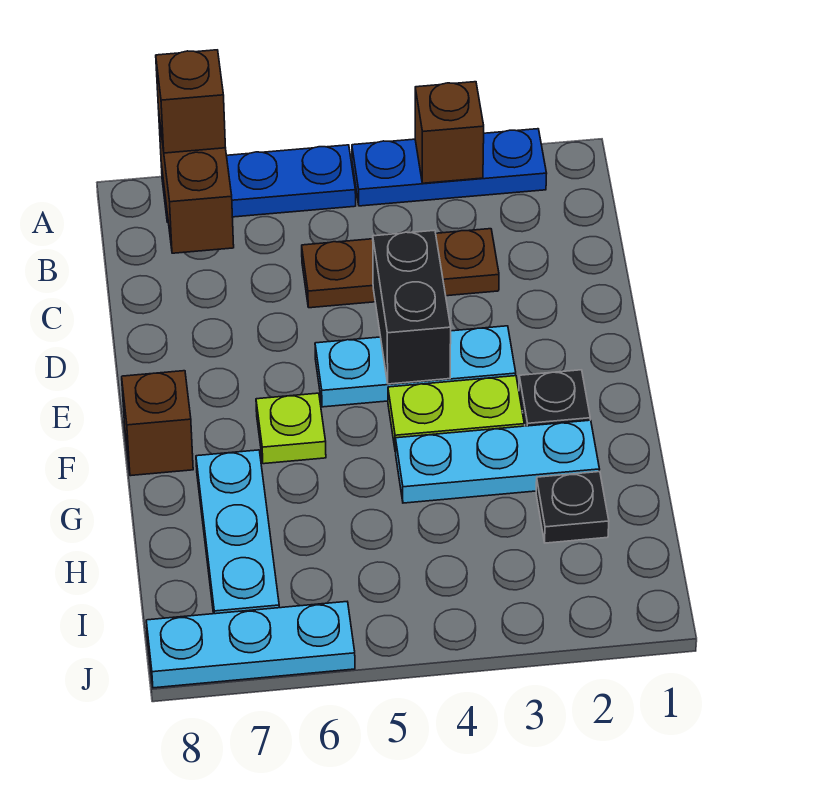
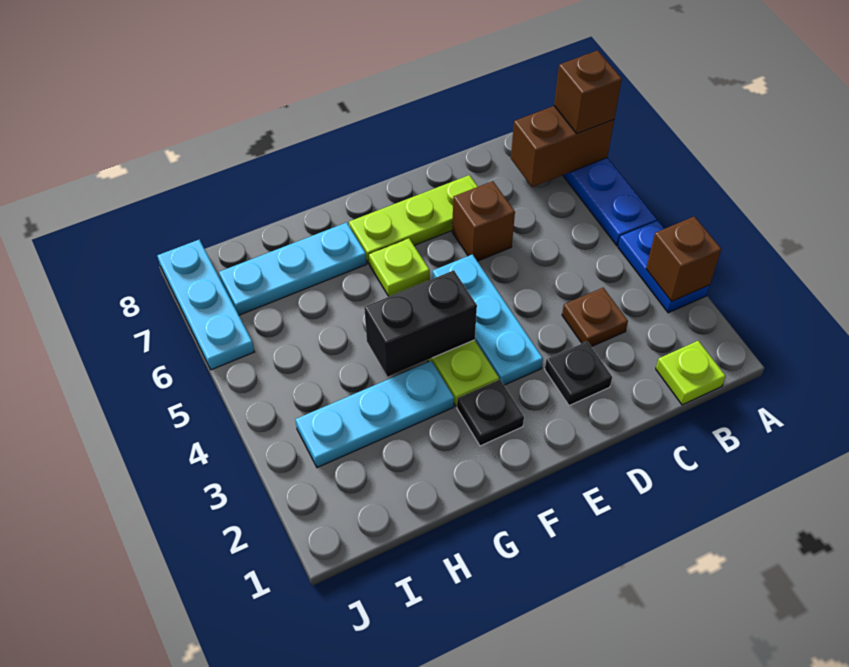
blue 1x3 plate [352,129,547,206] -> blue 1x2 plate [618,221,710,313]
none -> lime 1x1 plate [656,341,726,405]
brown 1x3 plate [302,229,499,308] -> brown 1x1 plate [562,288,628,347]
black 1x2 brick [373,230,451,384] -> black 1x2 brick moved to [364,270,477,377]
none -> lime 1x3 plate [349,175,478,263]
brown 1x1 brick [122,371,193,476] -> brown 1x1 brick moved to [452,181,515,261]
cyan 1x3 plate [395,420,600,503] -> cyan 1x3 plate turned to [295,361,454,468]
black 1x1 plate [536,472,609,543] -> black 1x1 plate moved to [545,341,612,406]

